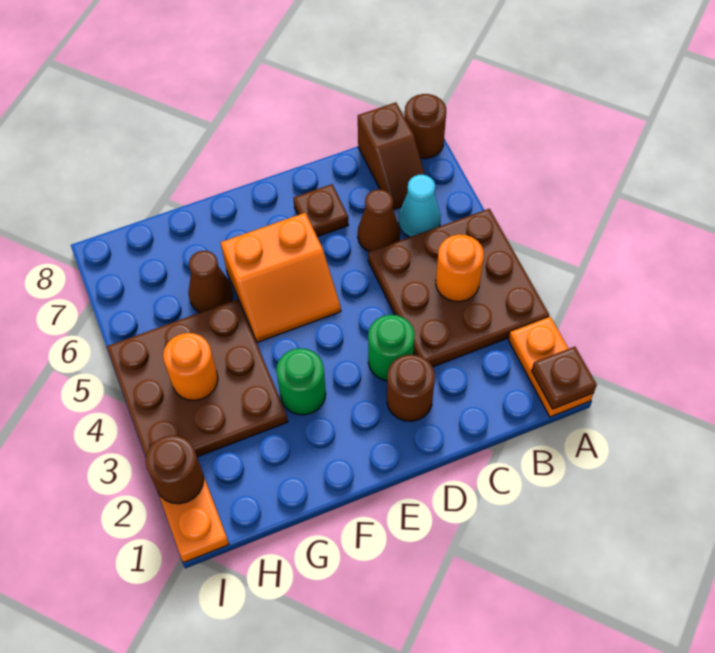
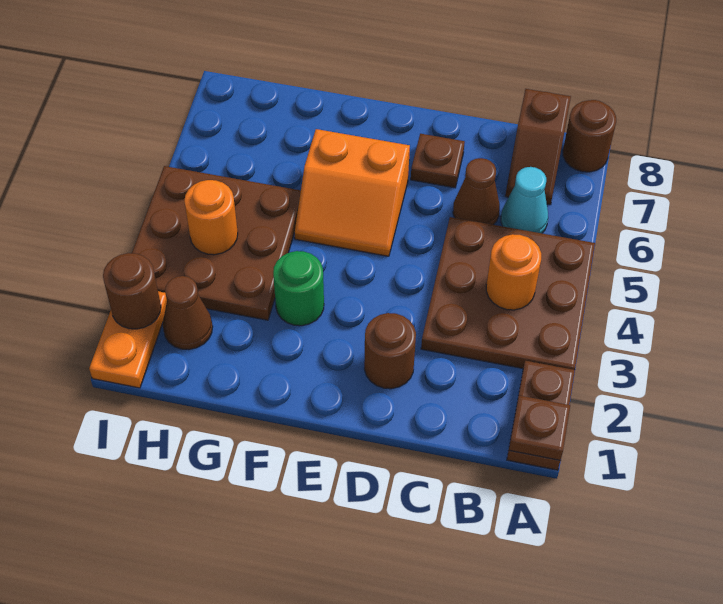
orange 1x2 plate [508,317,593,417] -> brown 1x2 plate [507,361,575,470]
green 1x1 round brick [368,315,415,381] -> none
brown 1x1 cone [188,251,233,313] -> brown 1x1 cone moved to [163,276,213,350]

